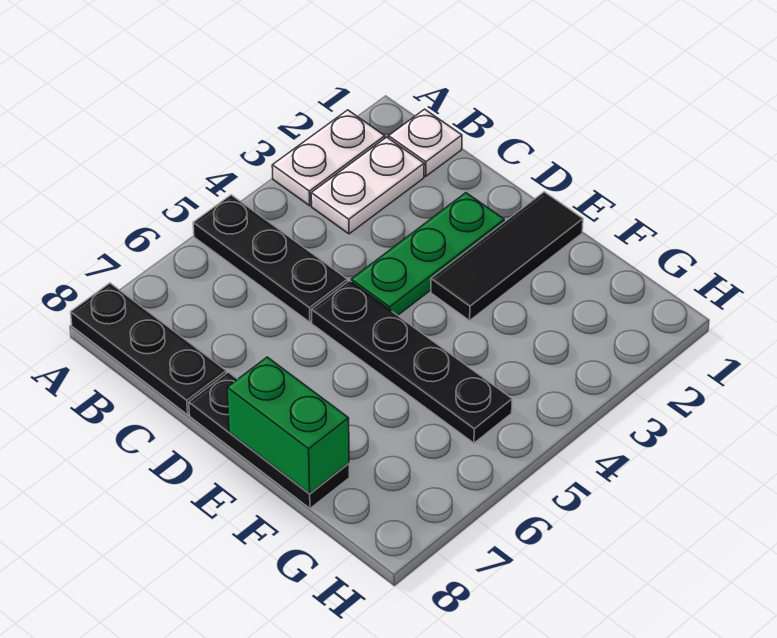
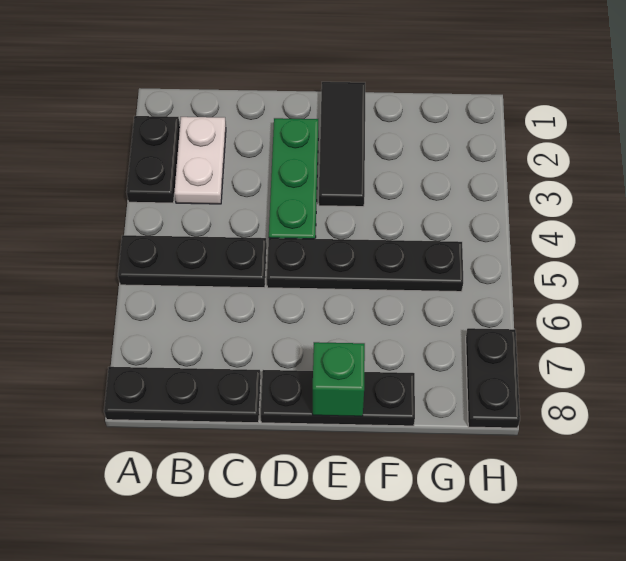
white 1x2 plate [272,110,385,206] -> black 1x2 plate [126,116,180,203]
white 1x1 plate [389,109,462,176] -> none
green 1x2 brick [227,357,349,493] -> green 1x1 brick [313,342,365,416]
none -> black 1x2 plate [466,328,520,428]

